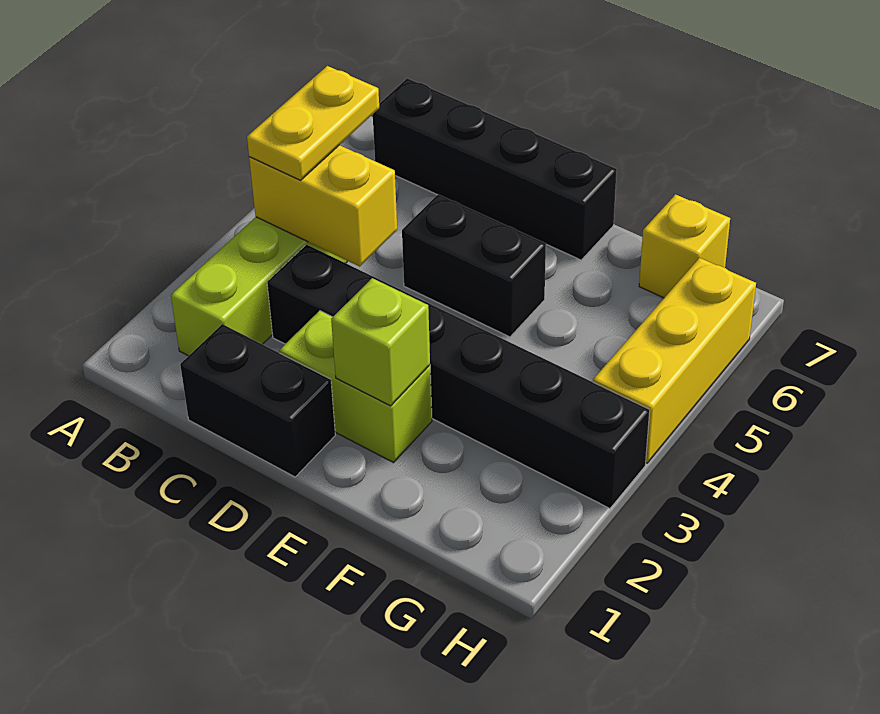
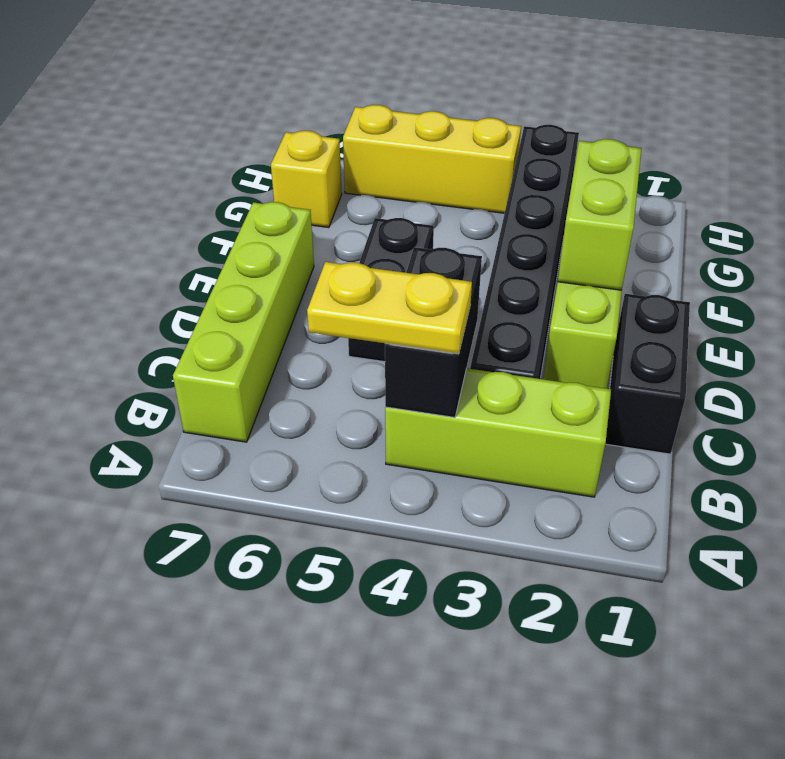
yellow 1x2 brick [249,145,397,266] -> black 1x2 brick [385,247,482,418]
black 1x4 brick [373,78,617,260] -> lime 1x4 brick [173,202,314,442]
lime 1x1 brick [331,278,430,406] -> lime 1x2 brick [558,139,641,290]

